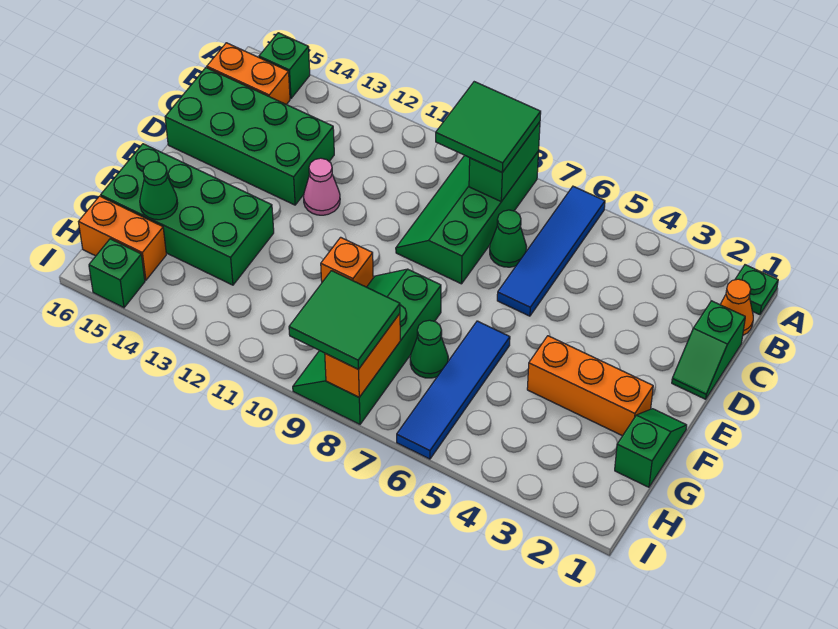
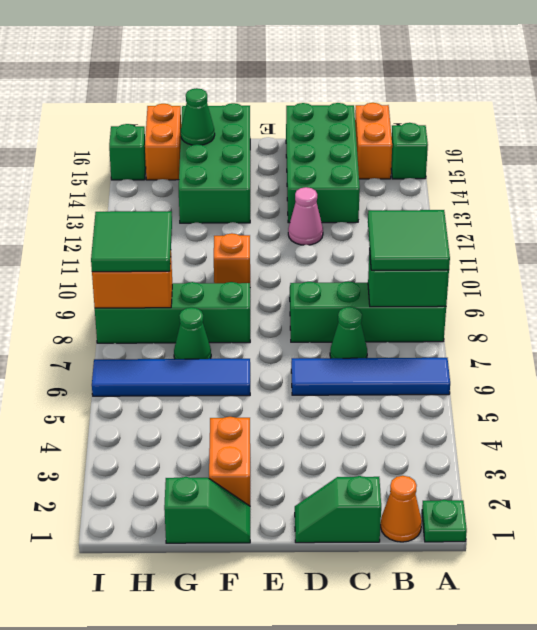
orange 1x3 brick [527,336,653,436] -> orange 1x2 brick [209,417,250,506]

